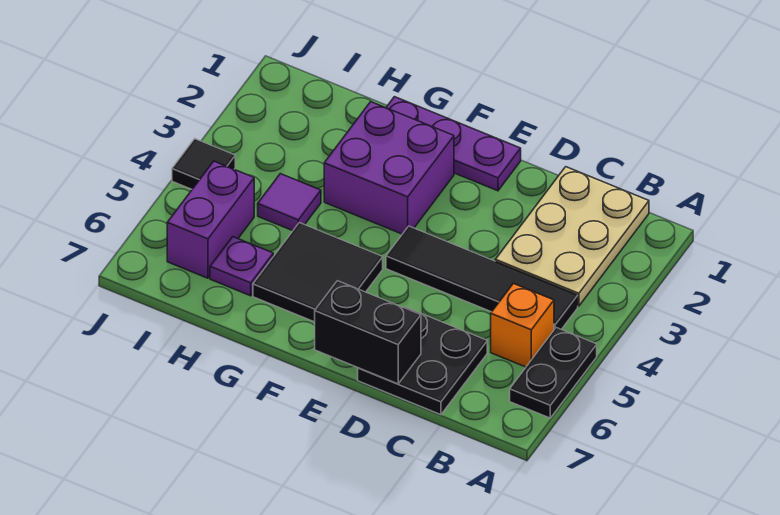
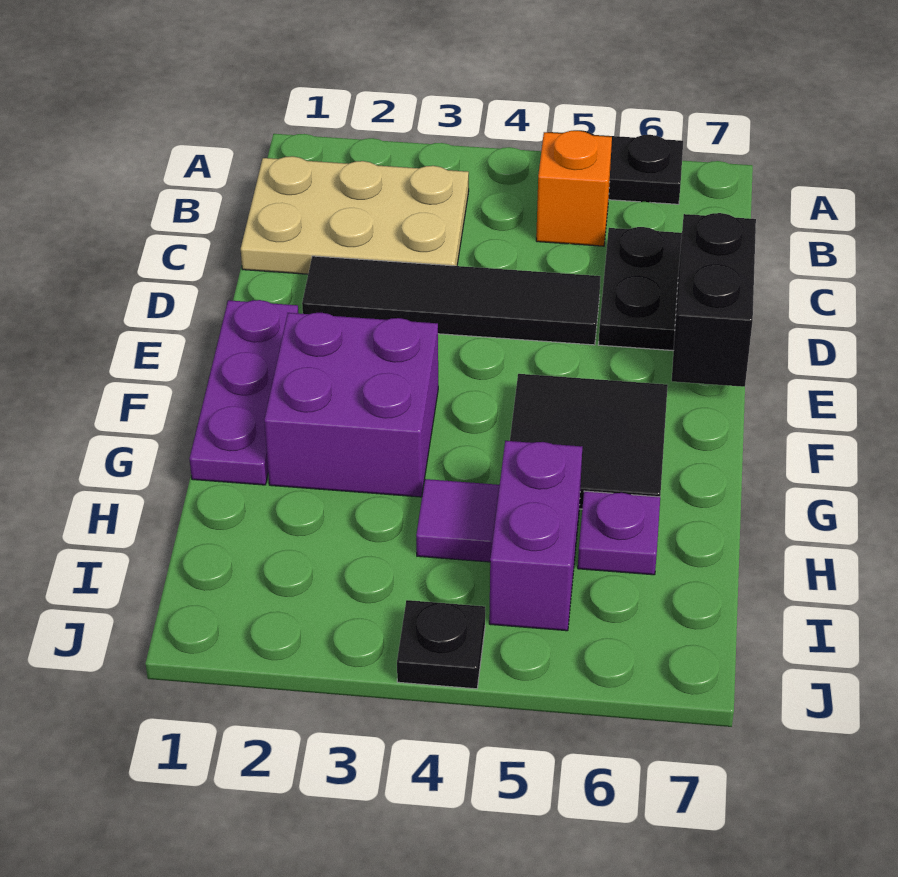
black 1x4 tile [386,226,578,329] -> black 1x4 tile turned to [302,256,601,345]
purple 1x2 brick [167,161,254,278] -> purple 1x2 brick turned to [489,441,582,631]
black 1x1 tile [172,139,235,189] -> black 1x1 plate [397,600,485,689]

